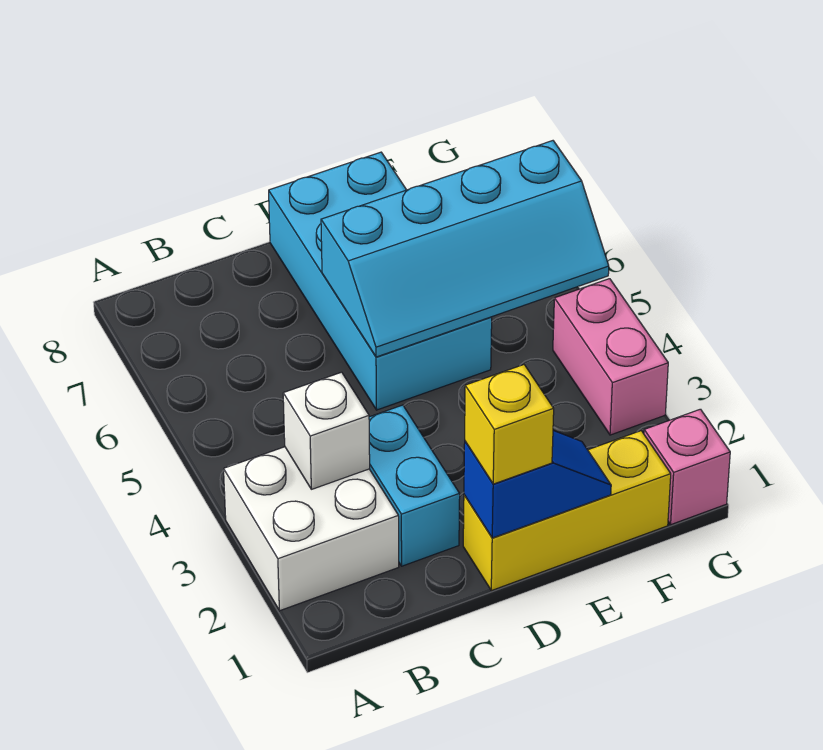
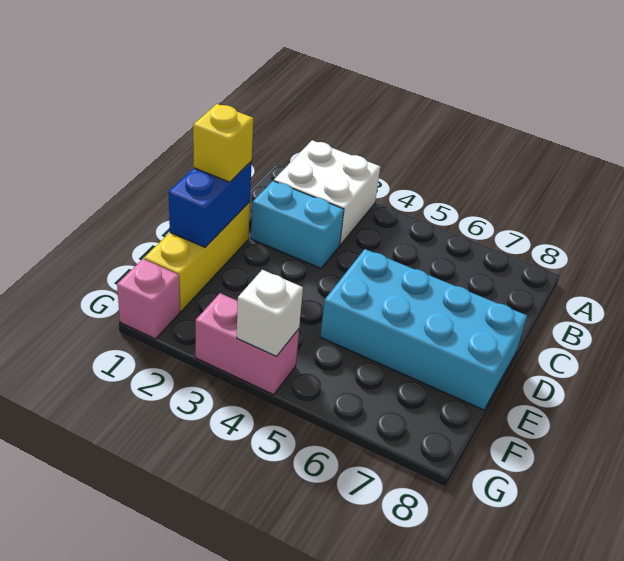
white 1x1 brick [283,372,370,489] -> white 1x1 brick moved to [237,270,303,357]
blue 1x2 slope [464,431,611,538] -> blue 1x2 brick [169,161,252,247]
cyan 2x4 slope [321,141,609,357] -> none

